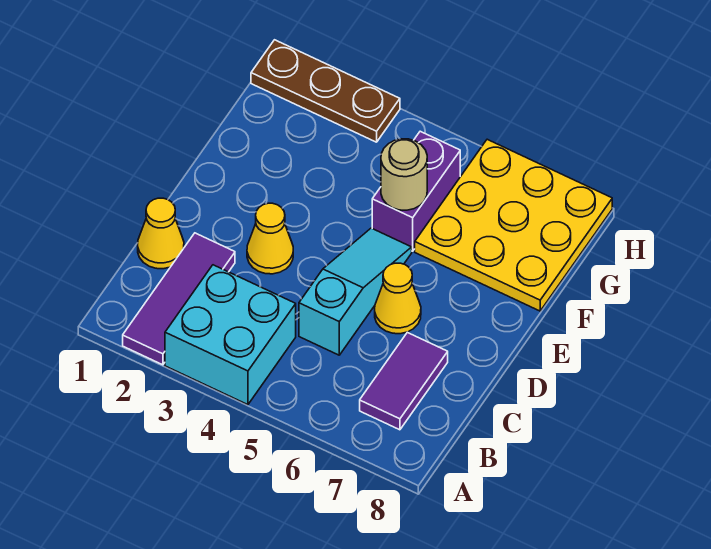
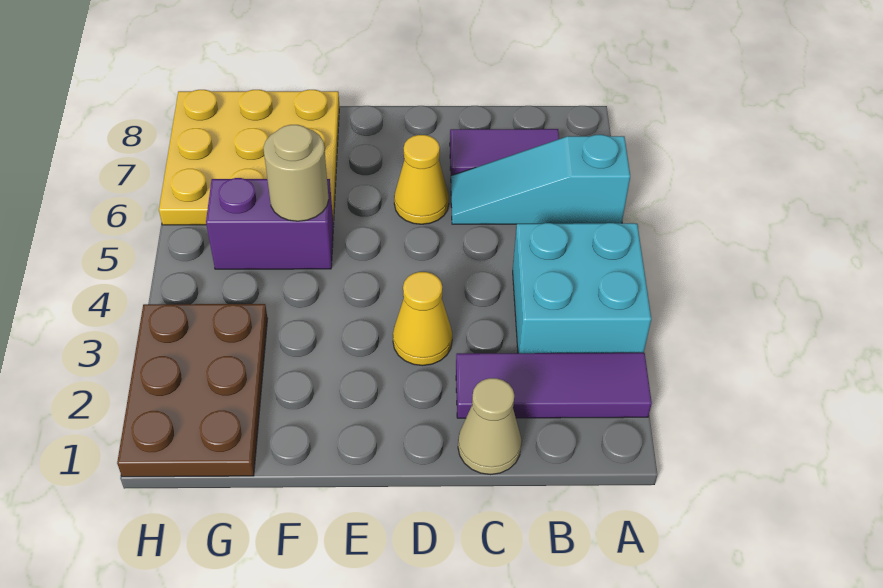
yellow 1x1 cone [138,198,184,269] -> tan 1x1 cone [458,378,522,475]
cyan 1x3 slope [299,228,412,355] -> cyan 1x3 slope moved to [451,135,630,224]
brown 1x3 plate [251,40,400,142] -> brown 2x3 plate [117,304,268,477]

